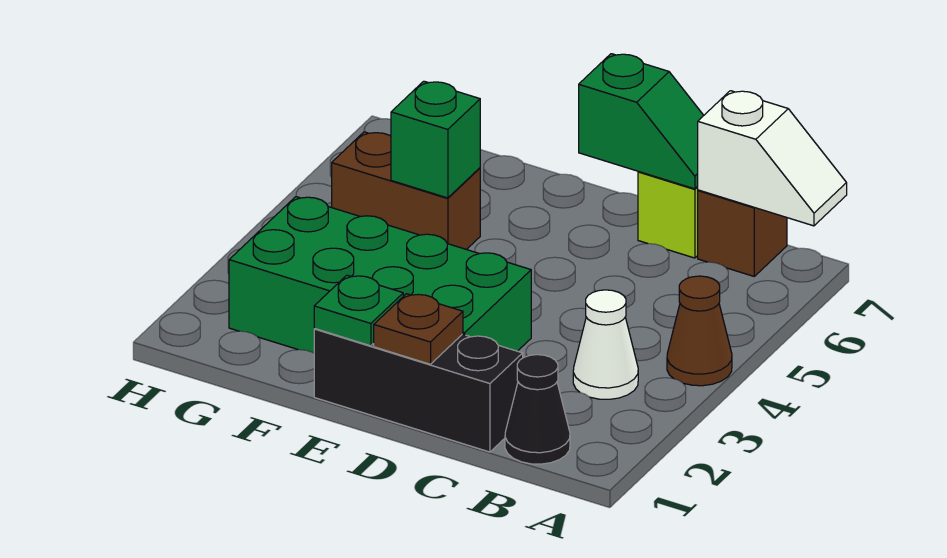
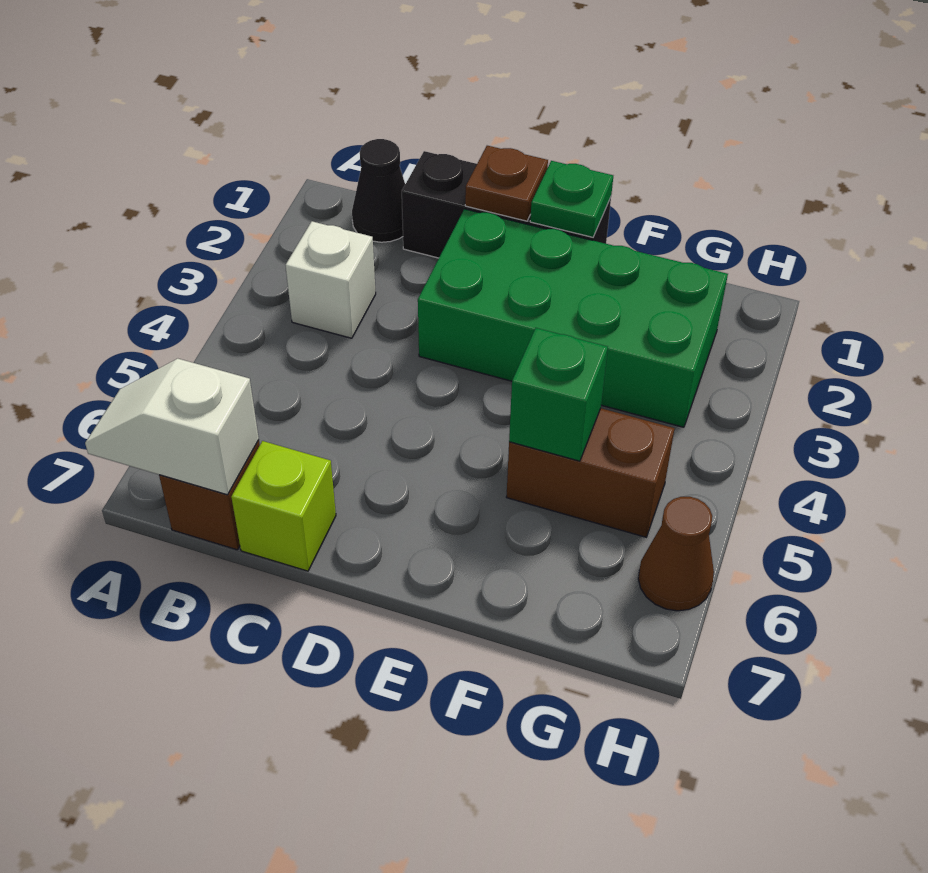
brown 1x1 cone [667,276,732,386] -> brown 1x1 cone moved to [638,497,714,611]
white 1x1 cone [573,290,638,399] -> white 1x1 brick [286,221,376,338]
green 1x2 slope [579,54,704,189] -> none

